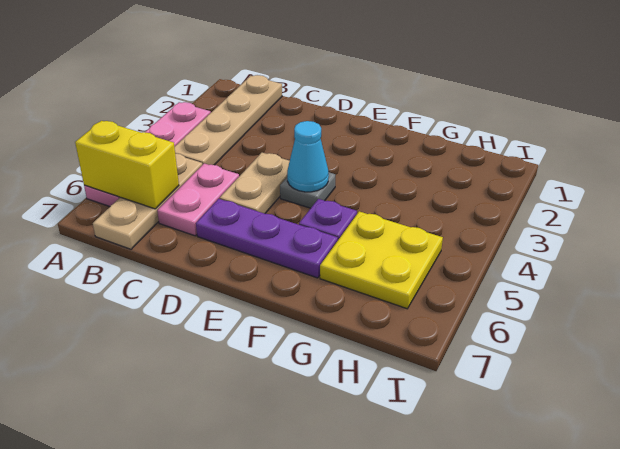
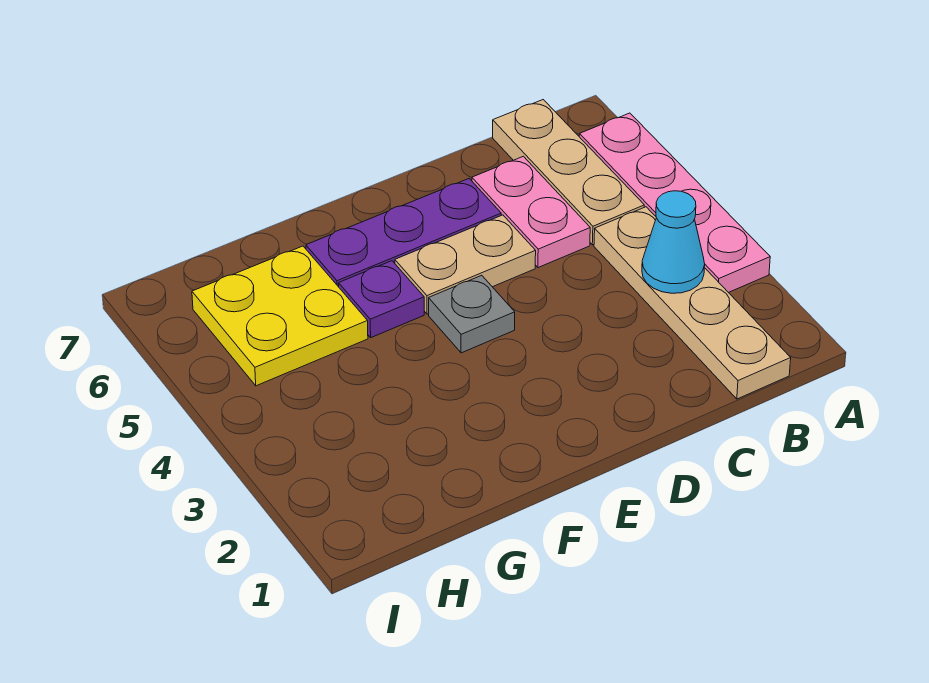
yellow 1x2 brick [75,121,179,209] -> none
tan 1x2 plate [220,153,290,214] -> tan 1x2 plate turned to [395,215,536,314]
cyan 1x1 cone [287,121,329,192] -> cyan 1x1 cone moved to [642,191,705,293]

